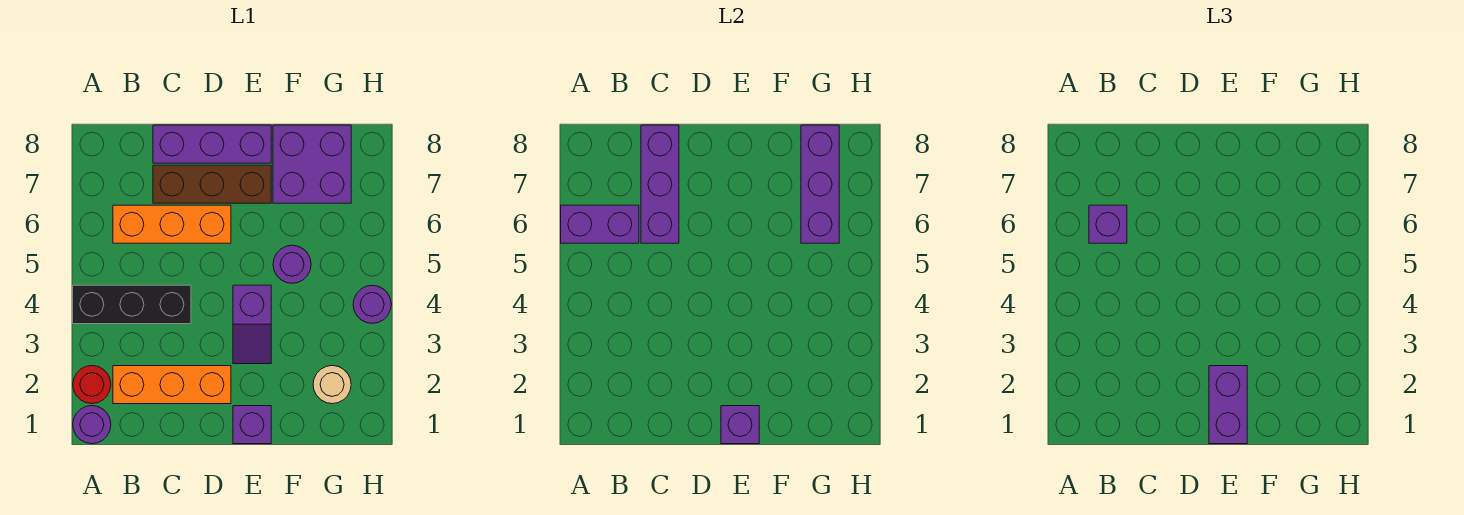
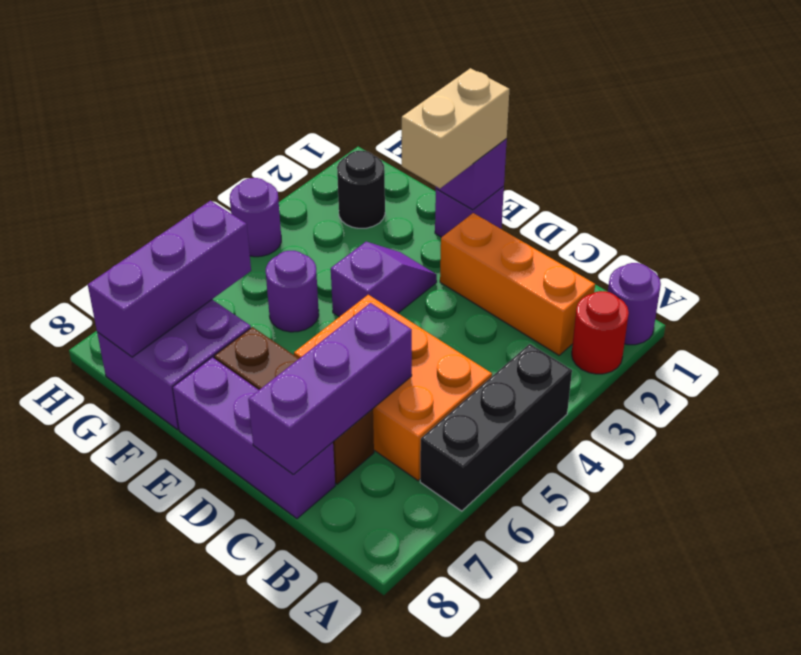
black 1x3 brick [73,285,191,324] -> black 1x3 brick turned to [420,344,572,511]
purple 1x2 brick [561,205,639,243] -> none
orange 1x3 brick [113,205,231,243] -> orange 2x3 brick [294,295,492,481]
purple 1x1 brick [1089,205,1127,243] -> none
purple 1x2 brick [1209,366,1247,444] -> tan 1x2 brick [402,68,509,188]
tan 1x1 round brick [313,366,351,404] -> black 1x1 round brick [337,151,385,228]

